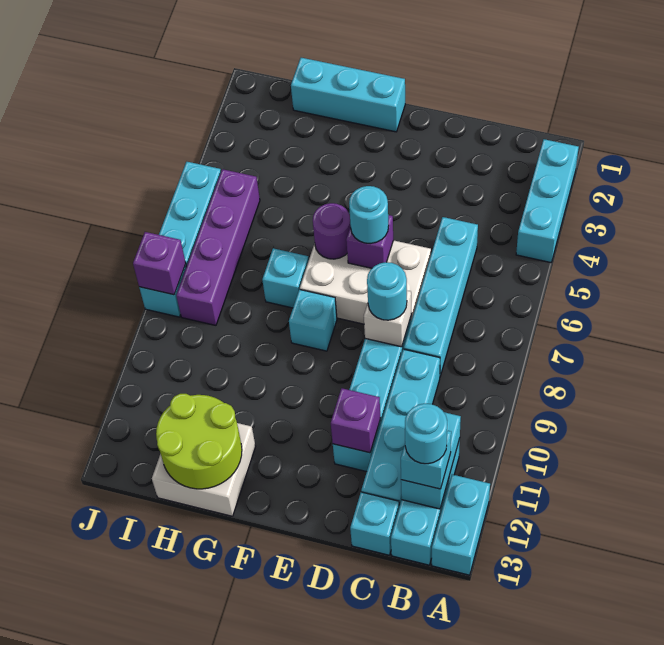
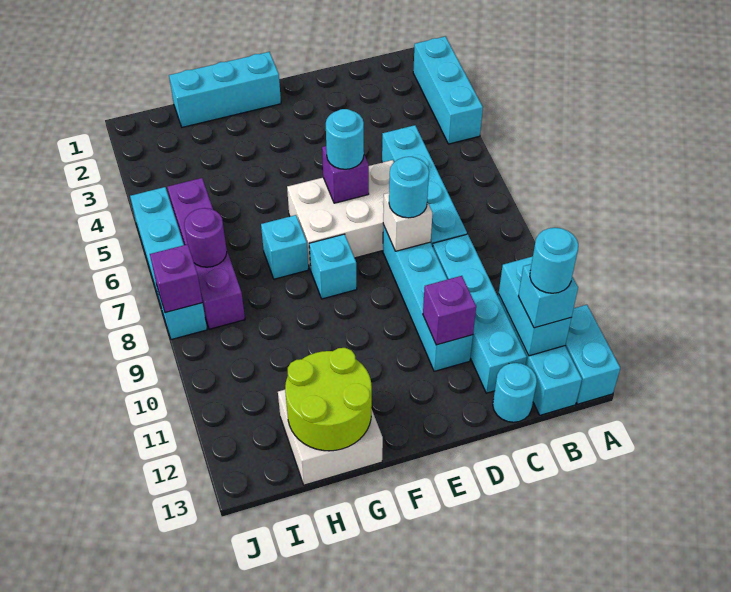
cyan 1x1 brick [350,492,399,555] -> cyan 1x1 round brick [493,363,537,422]
purple 1x1 round brick [313,203,351,259] -> purple 1x1 round brick moved to [184,208,227,267]

